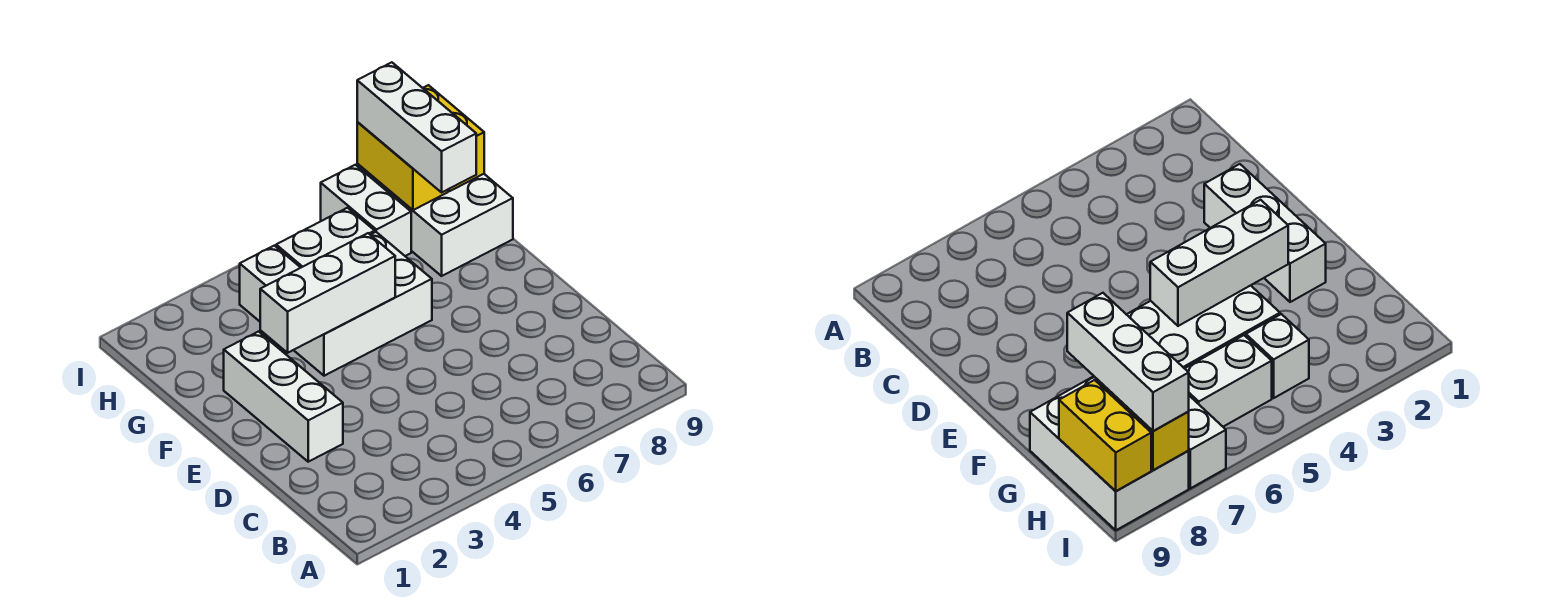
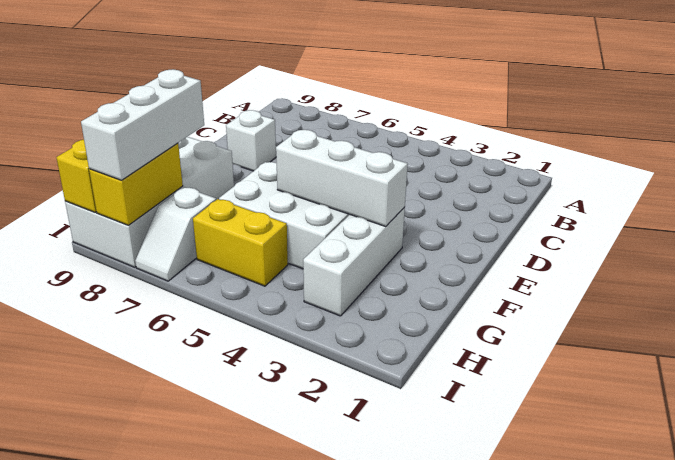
white 1x3 brick [224,332,343,462] -> white 1x3 brick moved to [303,207,405,316]
white 2x3 brick [357,164,513,276] -> white 2x4 brick [65,137,234,267]
white 1x1 brick [240,246,301,321] -> white 1x1 brick moved to [226,110,276,171]
white 1x2 brick [276,208,375,267] -> yellow 1x2 brick [193,199,288,286]
white 1x2 brick [321,165,411,256] -> white 1x2 slope [135,187,216,281]

